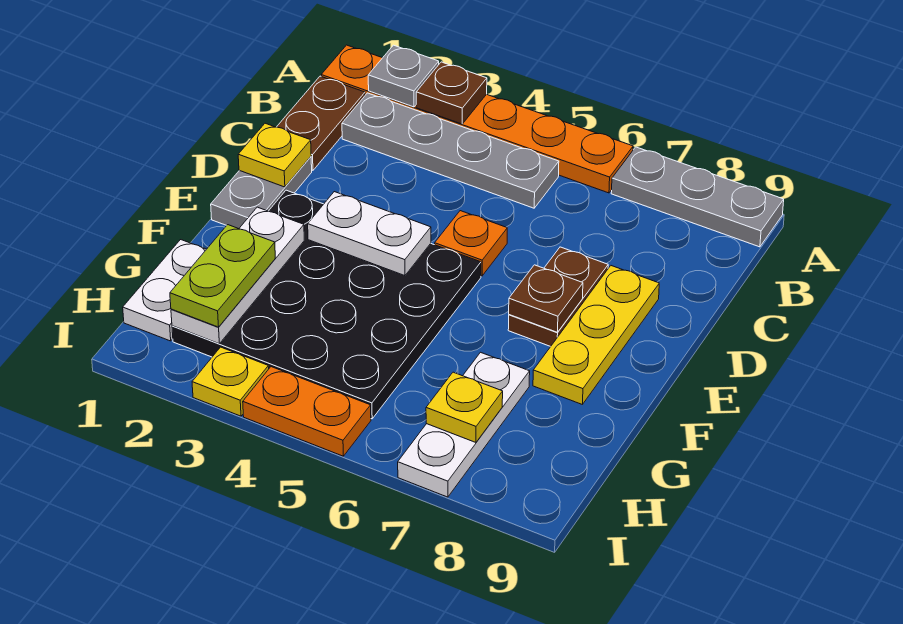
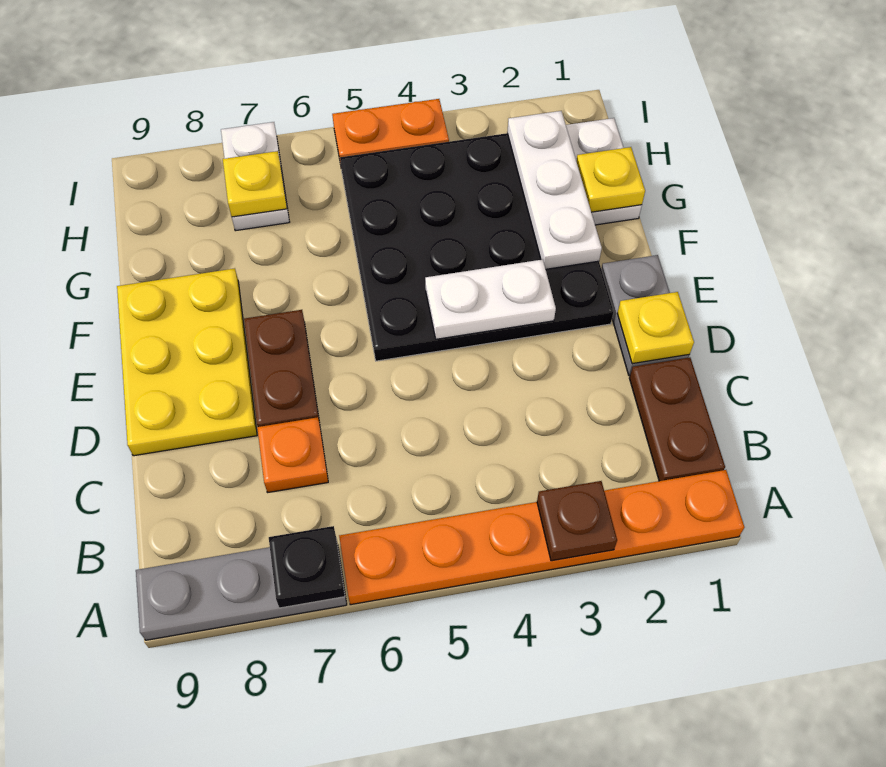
grey 1x1 plate [368,45,439,107] -> none
none -> black 1x1 plate [269,526,345,608]
grey 1x4 plate [342,93,559,208] -> none
orange 1x1 plate [435,211,507,276] -> orange 1x1 plate moved to [257,417,328,493]
yellow 1x3 plate [533,266,659,405] -> yellow 2x3 plate [117,268,257,456]
brown 1x1 plate [509,265,583,332] -> none
lime 1x2 plate [170,225,275,327] -> none
white 1x3 plate [398,352,530,497] -> white 1x2 plate [221,122,289,231]
yellow 1x1 plate [192,347,269,416] -> yellow 1x1 plate moved to [576,147,645,212]

